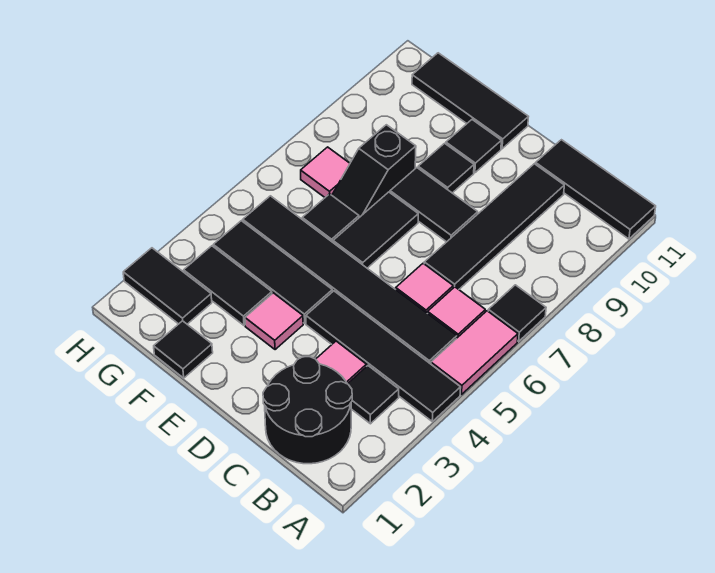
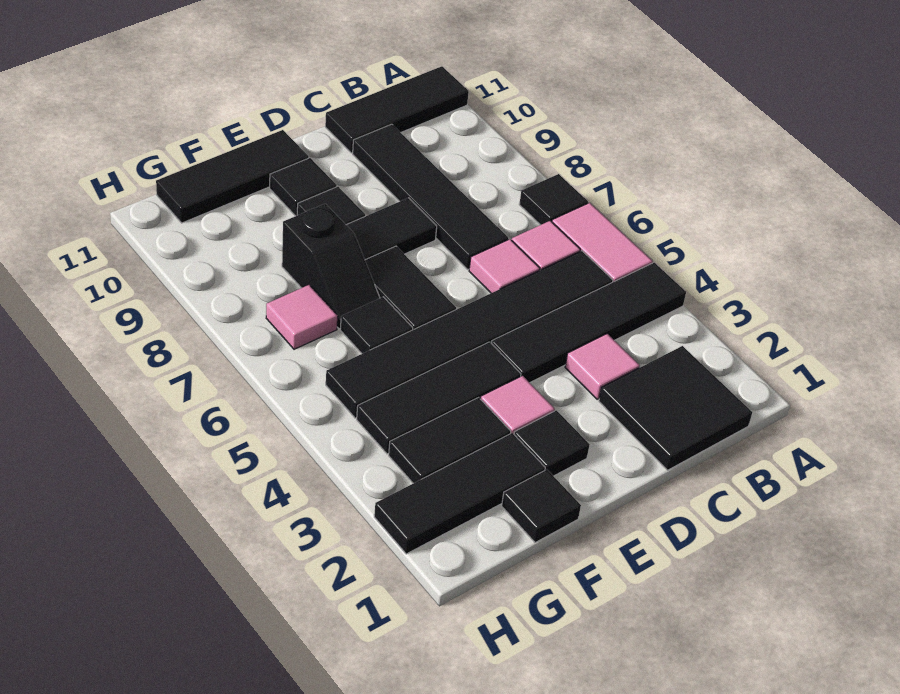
black 2x2 round brick [263,357,352,464] -> black 2x2 tile [599,346,752,470]
black 1x1 tile [348,366,399,424] -> black 1x1 tile moved to [514,410,590,476]
black 1x2 tile [123,248,212,324] -> black 1x3 tile [374,433,545,554]

